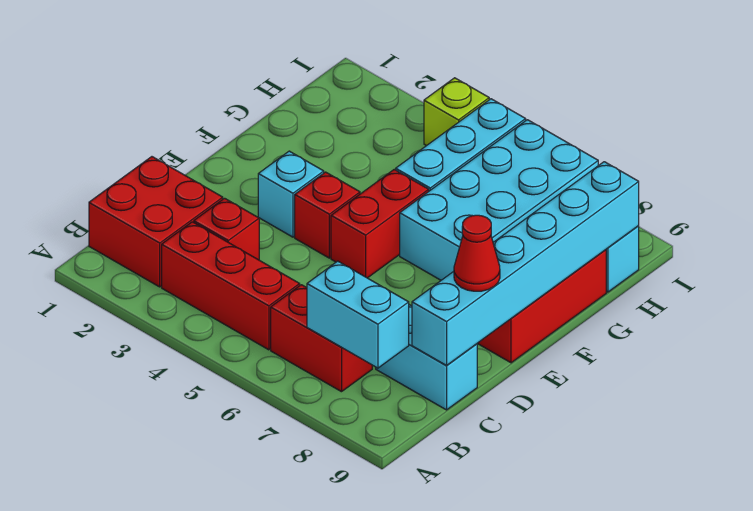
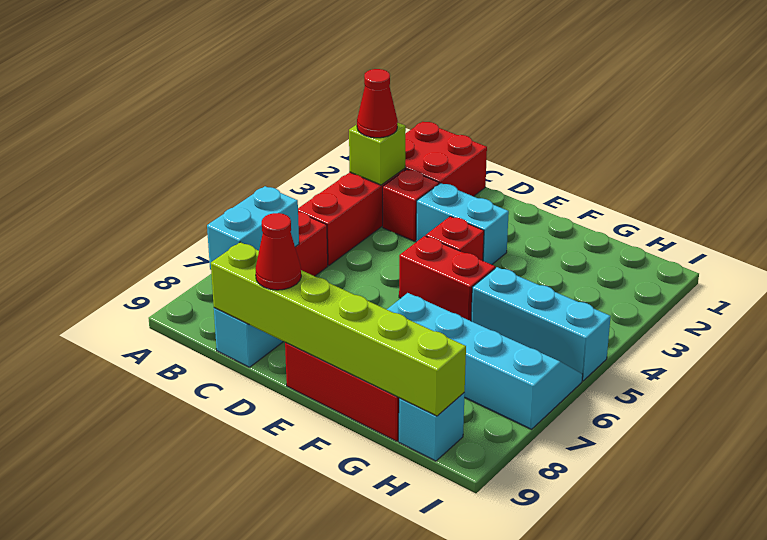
none -> red 1x1 cone [357,69,398,138]
cyan 1x6 brick [412,162,639,365] -> lime 1x6 brick [211,242,466,416]
cyan 1x1 brick [258,151,324,237] -> cyan 1x2 brick [416,183,509,265]
cyan 2x4 brick [400,120,598,280] -> cyan 2x4 slope [387,293,583,429]
lime 1x1 brick [424,78,489,146] -> lime 1x1 brick moved to [349,123,406,185]

